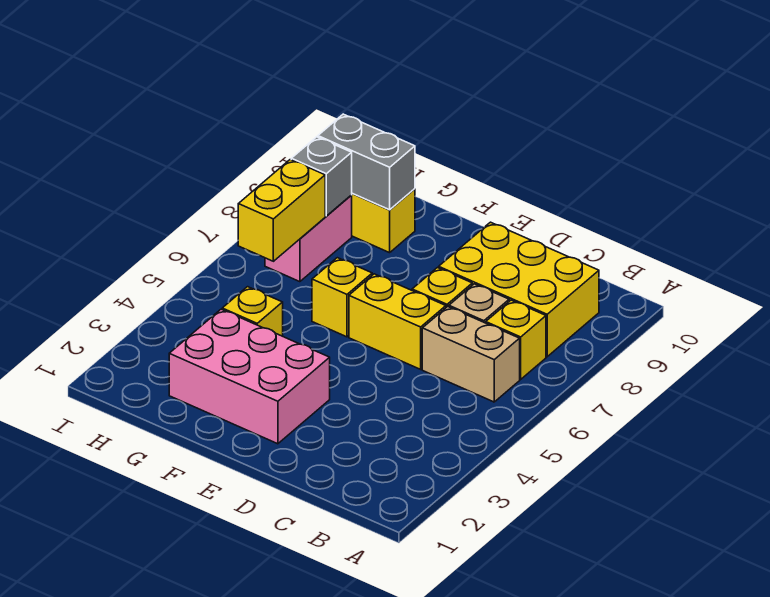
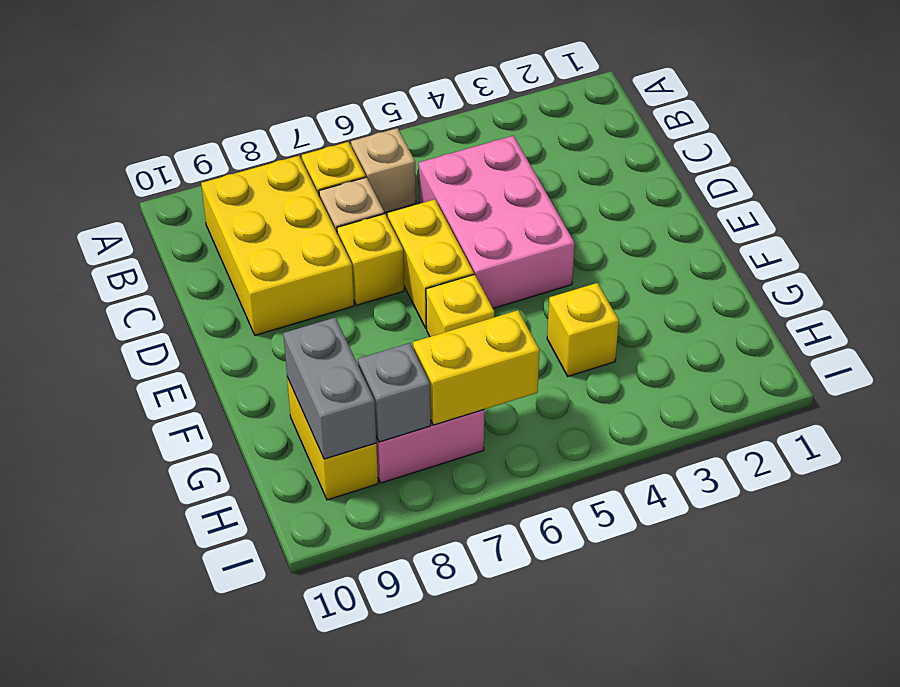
tan 1x2 brick [422,306,520,402] -> tan 1x1 brick [351,128,416,213]
pink 2x3 brick [169,309,330,444] -> pink 2x3 brick moved to [419,136,575,308]

